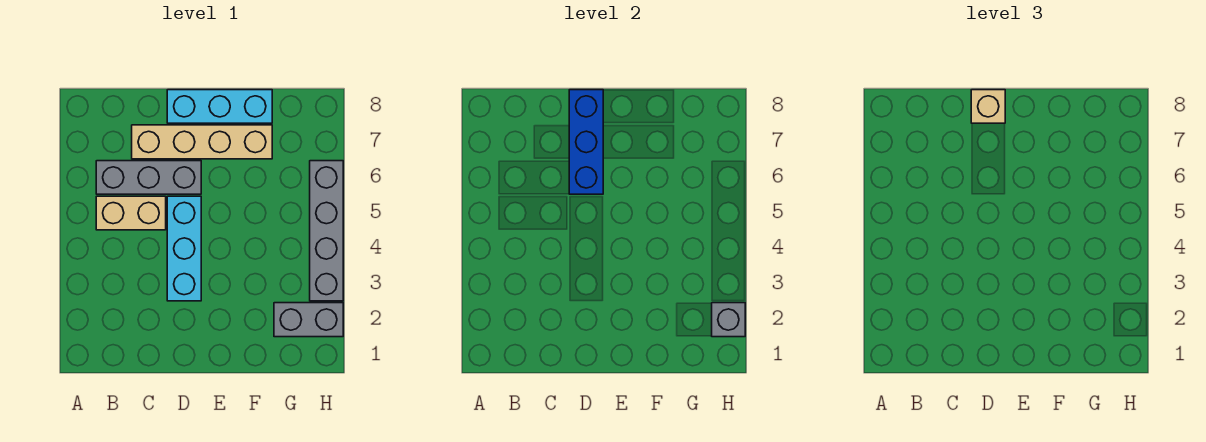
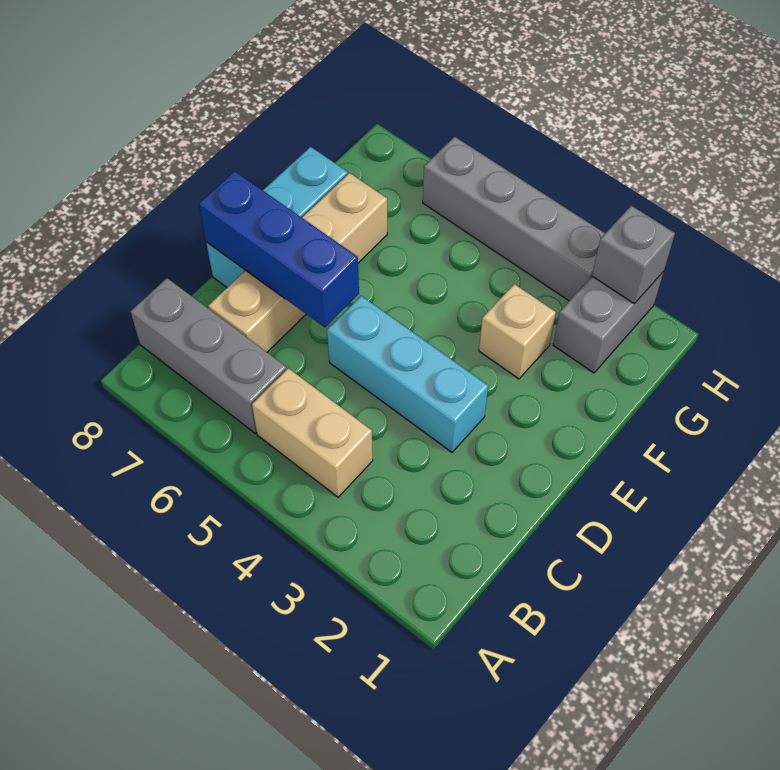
tan 1x2 brick [96,196,166,230] -> tan 1x2 brick turned to [252,368,373,497]
grey 1x3 brick [96,161,201,194] -> grey 1x3 brick turned to [130,278,287,433]
tan 1x1 brick [971,90,1005,123] -> tan 1x1 brick moved to [479,284,556,379]

